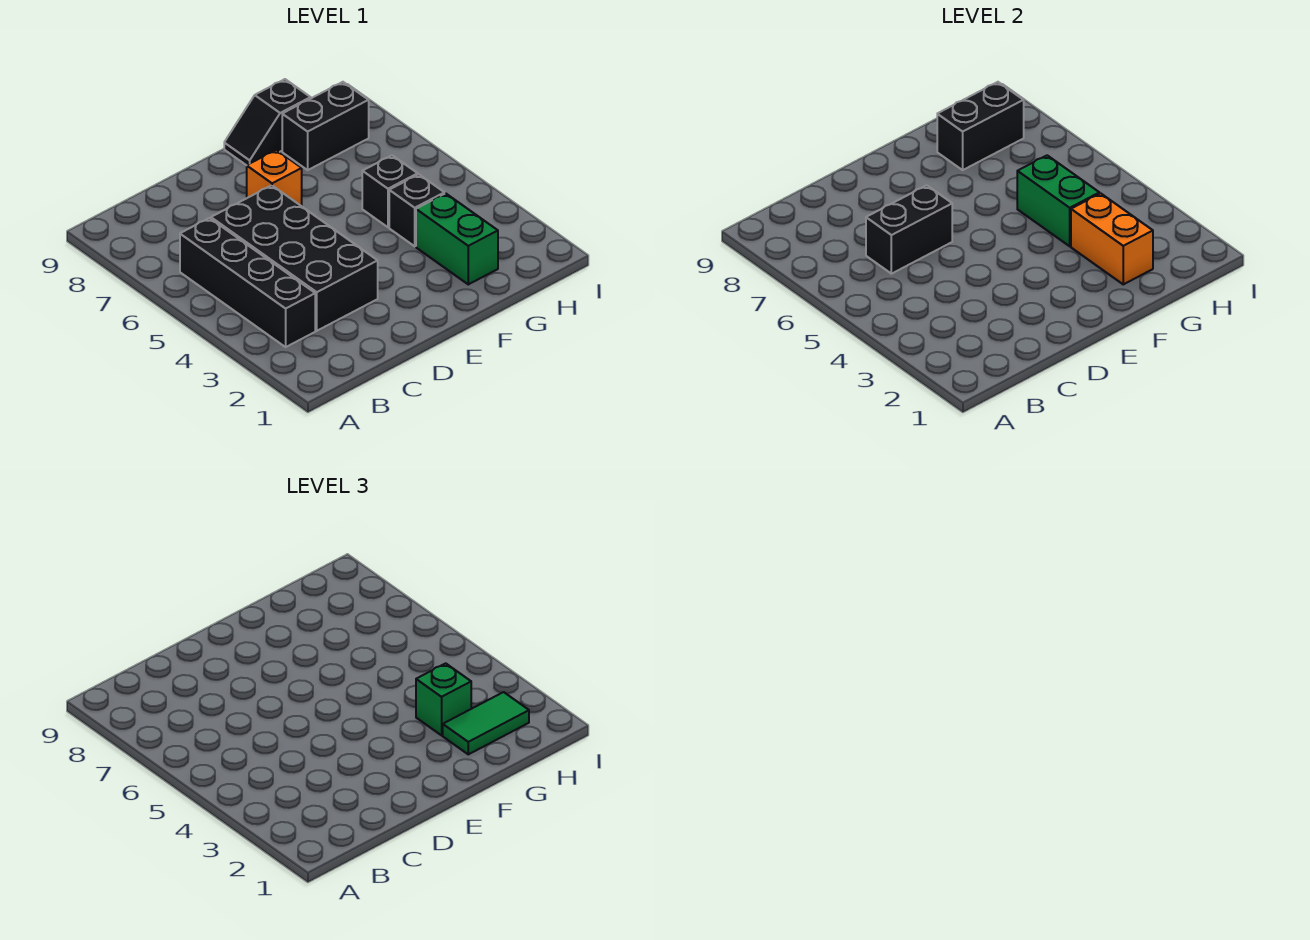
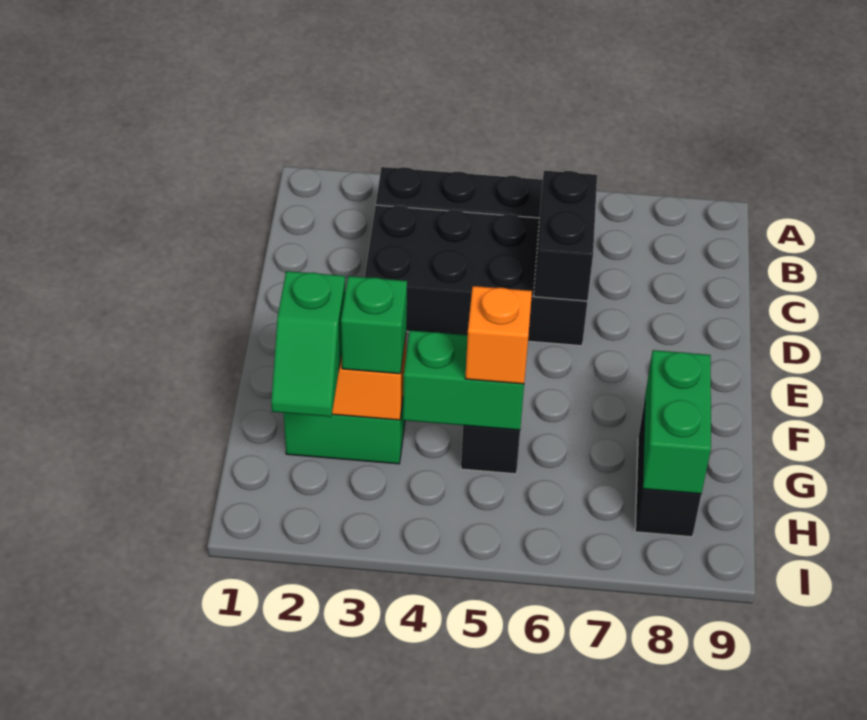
orange 1x1 brick [247,150,302,206] -> orange 1x1 brick moved to [465,286,532,384]
black 1x2 slope [224,79,311,165] -> none
green 1x2 tile [443,692,529,754] -> green 1x2 slope [271,271,345,417]
black 1x1 brick [389,174,444,246] -> none
black 1x2 brick [937,82,1024,170] -> green 1x2 brick [643,350,711,494]

